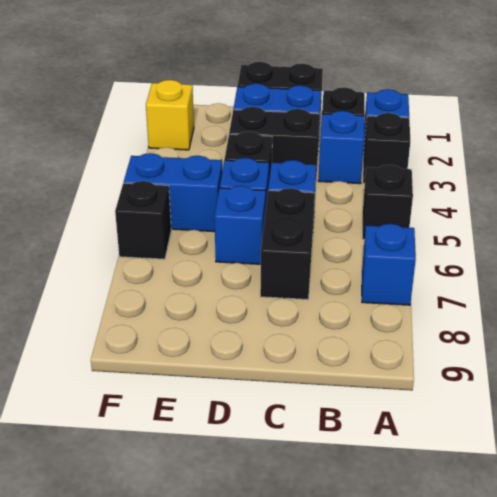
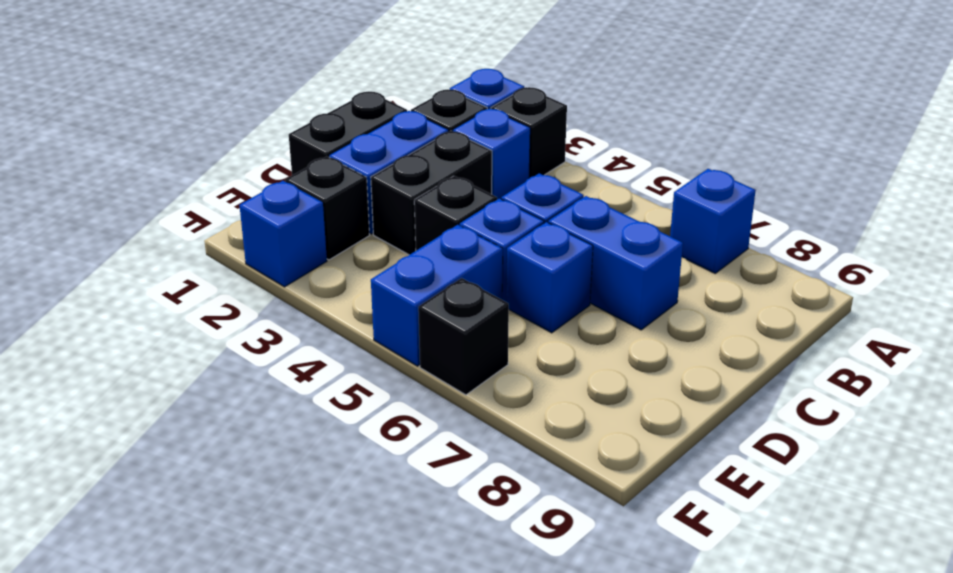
black 1x1 brick [362,165,413,239] -> black 1x1 brick moved to [285,156,369,260]
black 1x2 brick [260,188,315,300] -> blue 1x2 brick [548,196,683,330]
yellow 1x1 brick [146,80,194,150] -> blue 1x1 brick [239,181,327,287]

